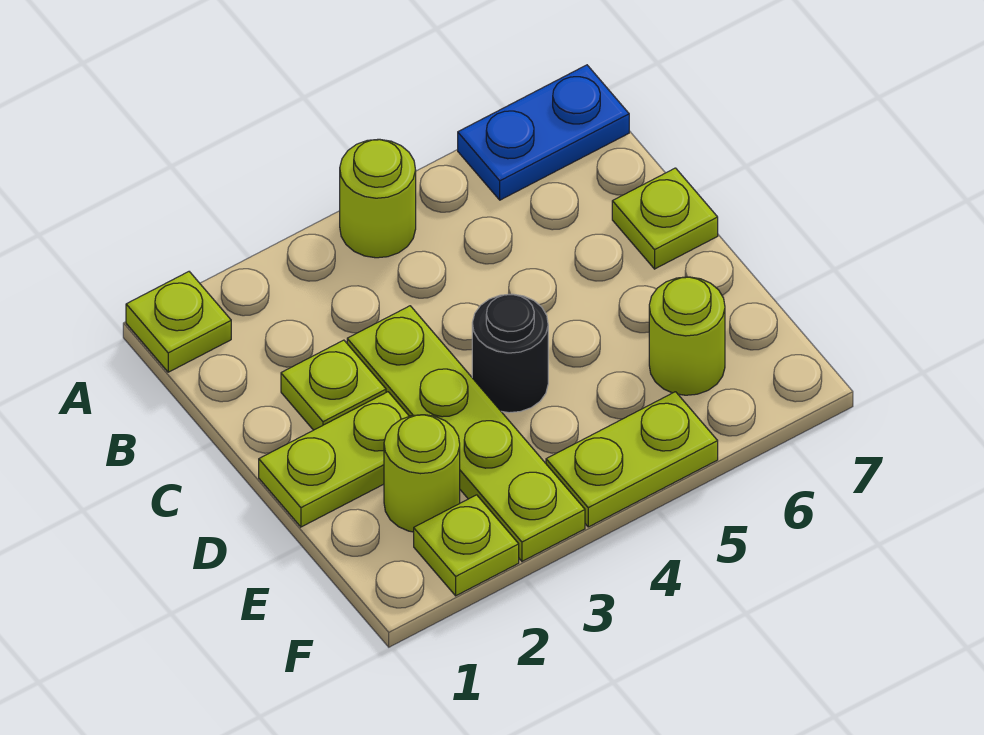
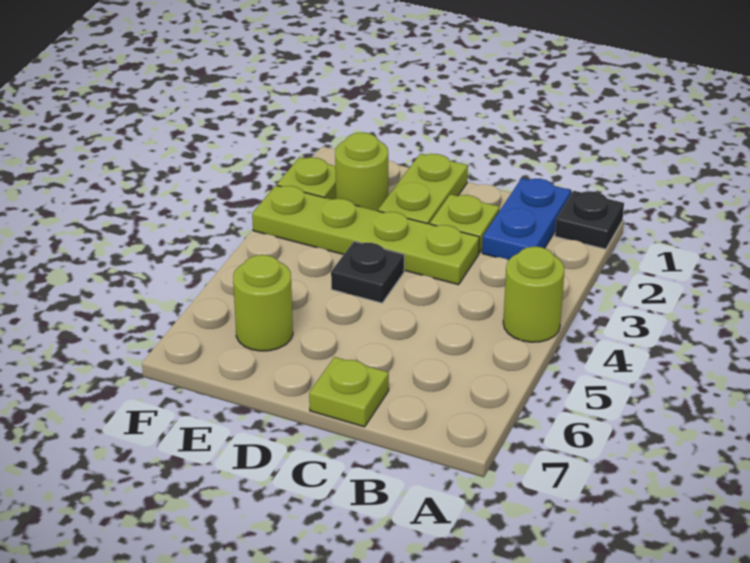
lime 1x1 plate [126,272,231,372] -> black 1x1 plate [555,191,624,249]
blue 1x2 plate [458,65,629,200] -> blue 1x2 plate moved to [482,178,571,260]
black 1x1 round brick [472,294,548,413] -> black 1x1 plate [331,241,404,303]
lime 1x2 plate [546,392,718,527] -> none

